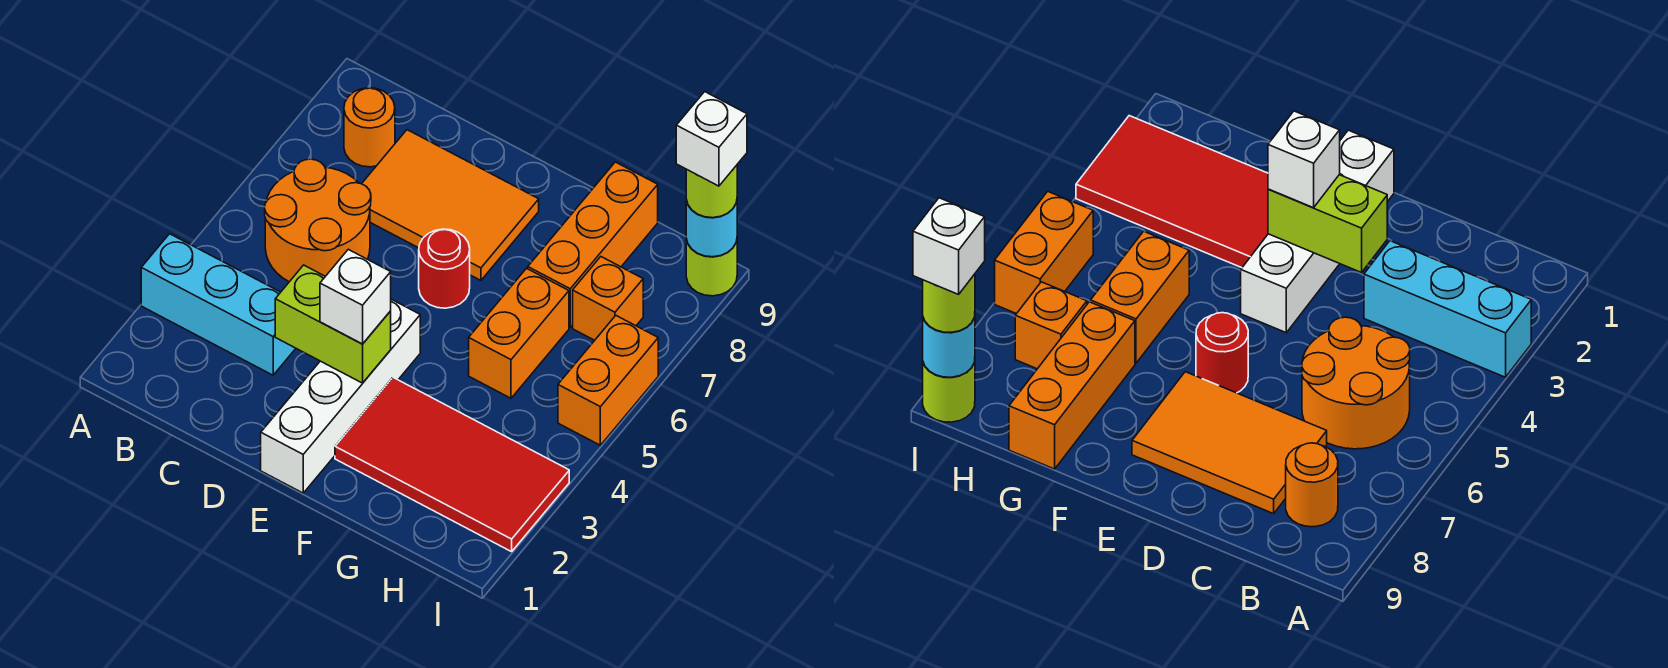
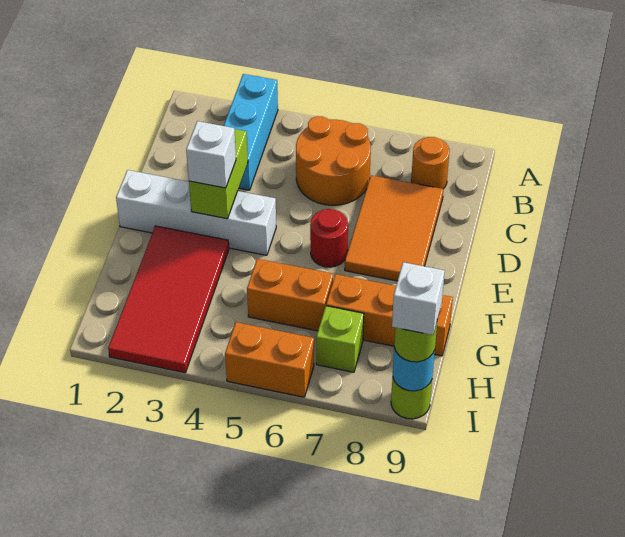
orange 1x1 brick [573,257,643,340] -> lime 1x1 brick [316,306,364,372]

